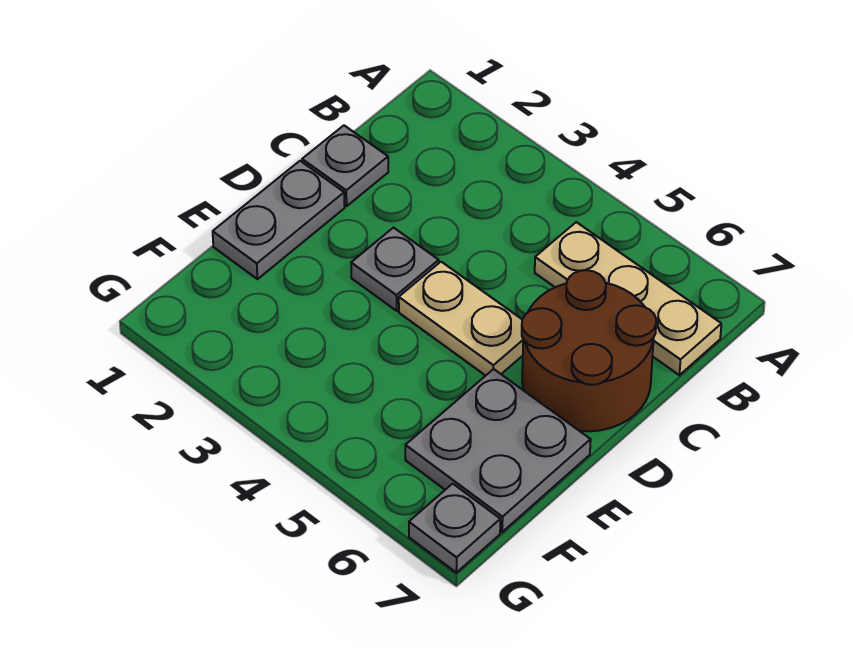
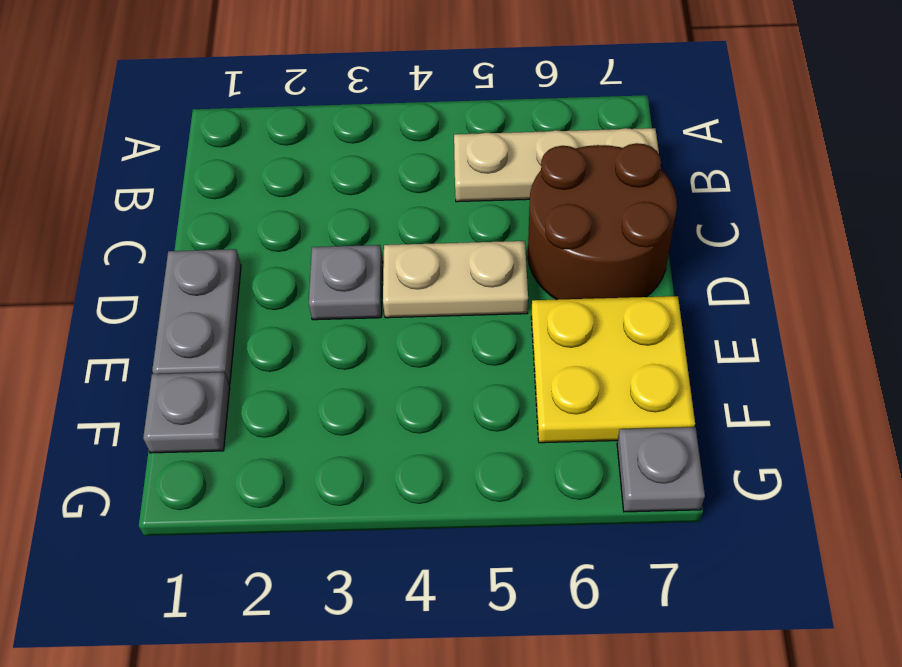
grey 1x1 plate [302,125,388,206] -> grey 1x1 plate moved to [143,372,230,453]
grey 2x2 plate [405,369,591,532] -> yellow 2x2 plate [531,296,695,443]

